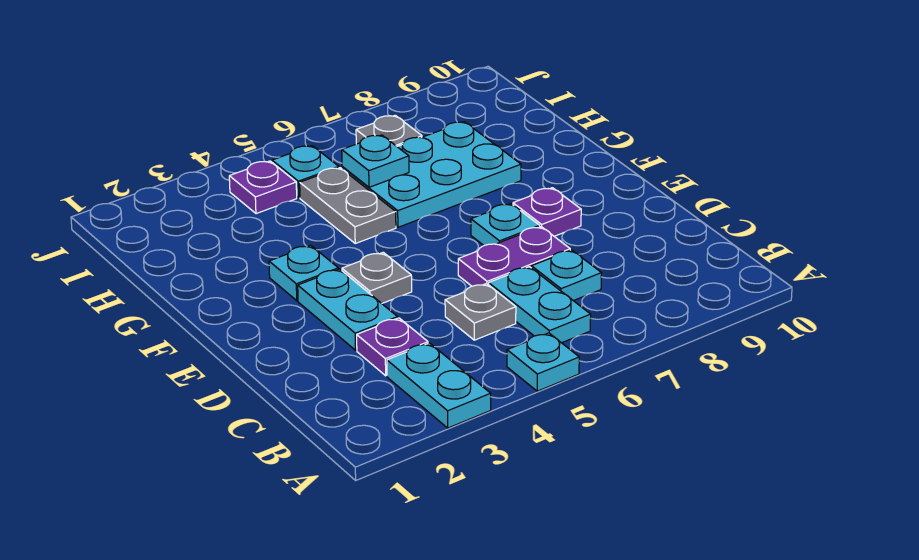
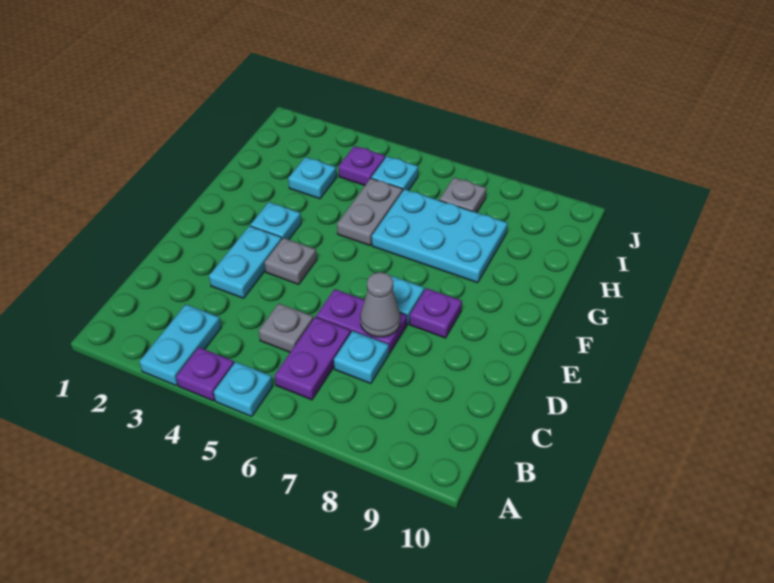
cyan 1x2 plate [489,267,591,343] -> purple 1x2 plate [275,317,351,400]
purple 1x1 plate [357,318,428,376] -> purple 1x1 plate moved to [176,347,234,401]
none -> grey 1x1 cone [360,272,400,337]
cyan 1x1 plate [342,135,409,187] -> cyan 1x1 plate moved to [288,157,337,199]

